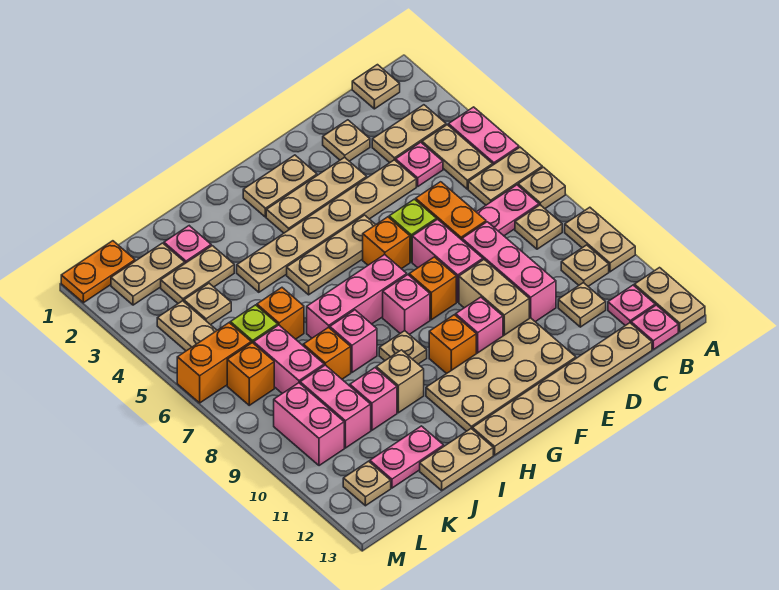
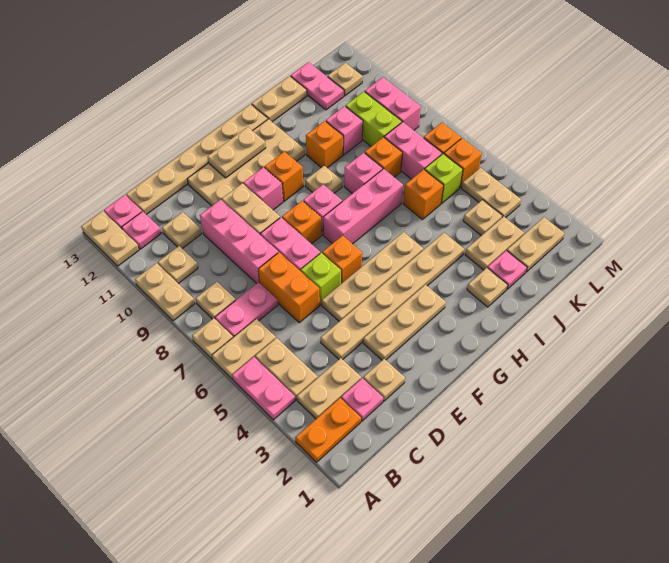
tan 1x1 plate [352,65,400,109] -> tan 1x1 plate moved to [467,268,508,307]
pink 1x1 plate [396,142,443,186] -> pink 1x1 plate moved to [341,378,383,421]
tan 1x2 plate [243,155,317,217] -> tan 1x2 plate moved to [207,127,266,178]
tan 1x3 plate [287,215,376,295] -> tan 1x4 plate [322,232,423,321]
tan 1x1 brick [376,350,424,413] -> orange 1x1 brick [306,121,343,168]
pink 1x2 plate [370,426,444,488] -> pink 1x2 plate turned to [291,62,344,110]
pink 1x2 brick [300,365,371,448] -> lime 1x2 brick [346,92,402,146]
orange 1x2 plate [61,241,135,303] -> orange 1x2 plate moved to [295,398,361,462]
orange 1x2 brick [177,323,251,403] -> orange 1x1 brick [444,138,482,188]

